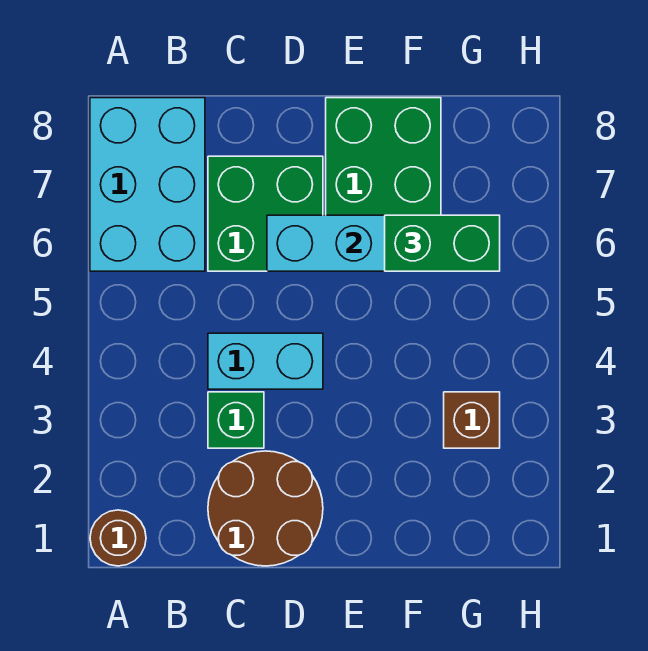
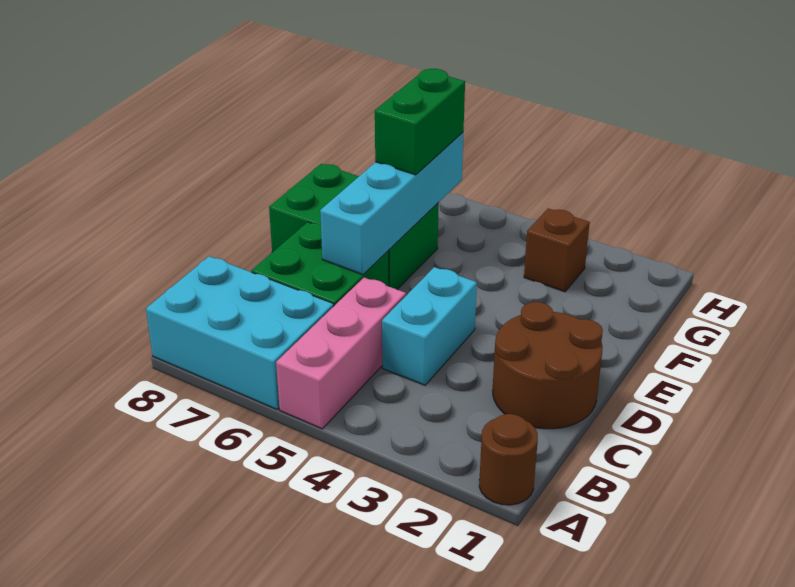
none -> pink 1x3 brick [276,278,406,429]
green 1x1 brick [208,392,264,448] -> none

